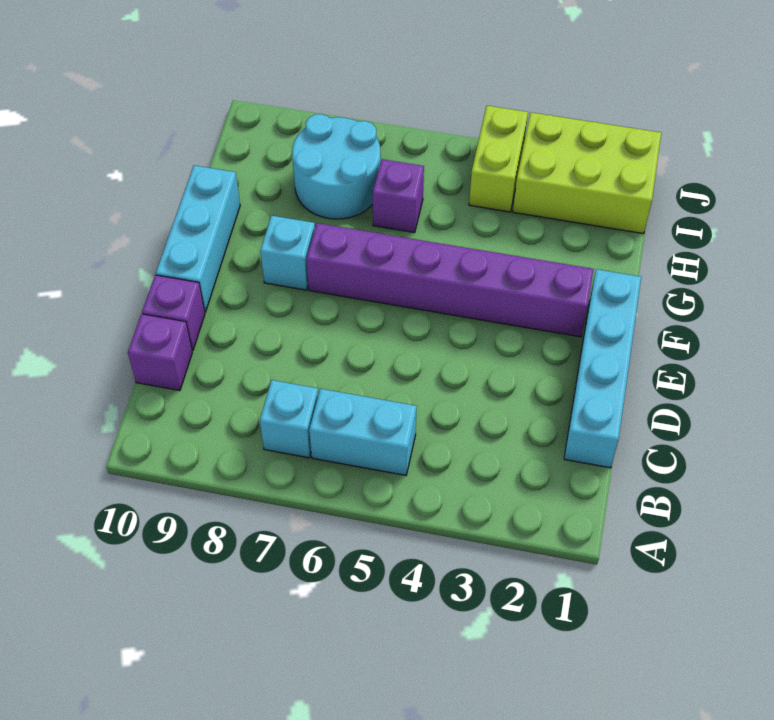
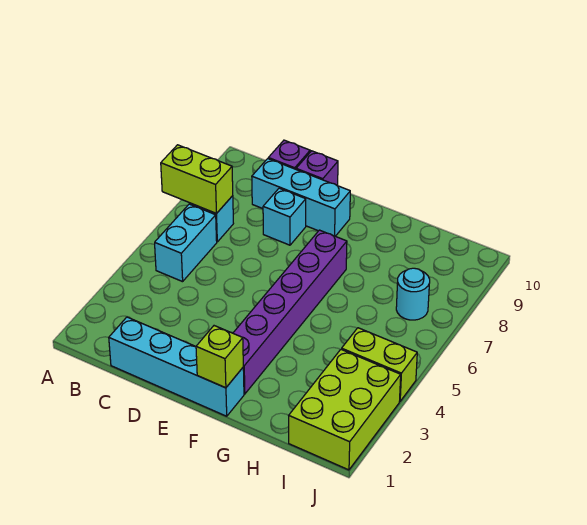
none -> lime 1x2 brick [161,145,233,214]
cyan 1x3 brick [156,165,240,312] -> cyan 1x3 brick moved to [252,159,350,236]
none -> lime 1x1 brick [196,326,243,388]
cyan 1x1 brick [260,216,315,290] -> cyan 1x1 brick moved to [263,188,306,245]
purple 1x1 brick [373,159,424,233] -> none
cyan 2x2 round brick [292,114,381,219] -> cyan 1x1 round brick [396,268,430,320]

